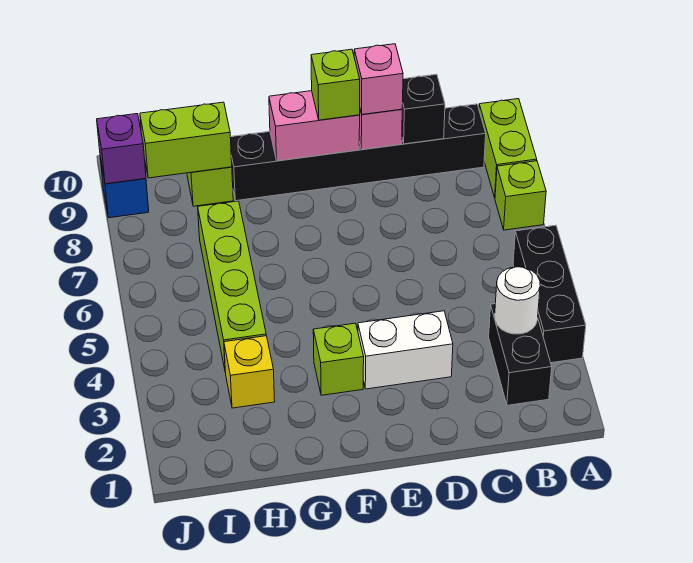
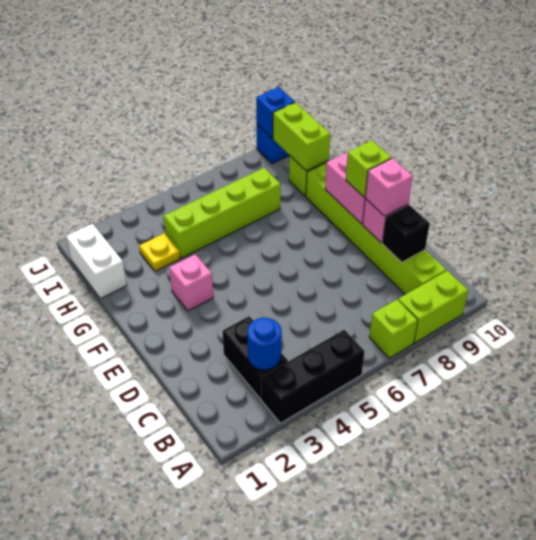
black 1x2 brick [489,304,552,405] -> black 1x2 brick turned to [222,316,288,399]
white 1x1 round brick [495,267,540,334] -> blue 1x1 round brick [247,318,282,370]
black 1x6 brick [230,104,486,201] -> lime 1x6 brick [306,163,446,295]
white 1x2 brick [358,311,453,389] -> white 1x2 brick moved to [66,224,127,299]
lime 1x1 brick [313,323,364,395] -> pink 1x1 brick [169,254,213,311]
yellow 1x1 brick [224,336,275,408] -> yellow 1x1 plate [139,234,180,271]
purple 1x1 brick [97,114,146,184] -> blue 1x1 brick [256,87,295,138]

